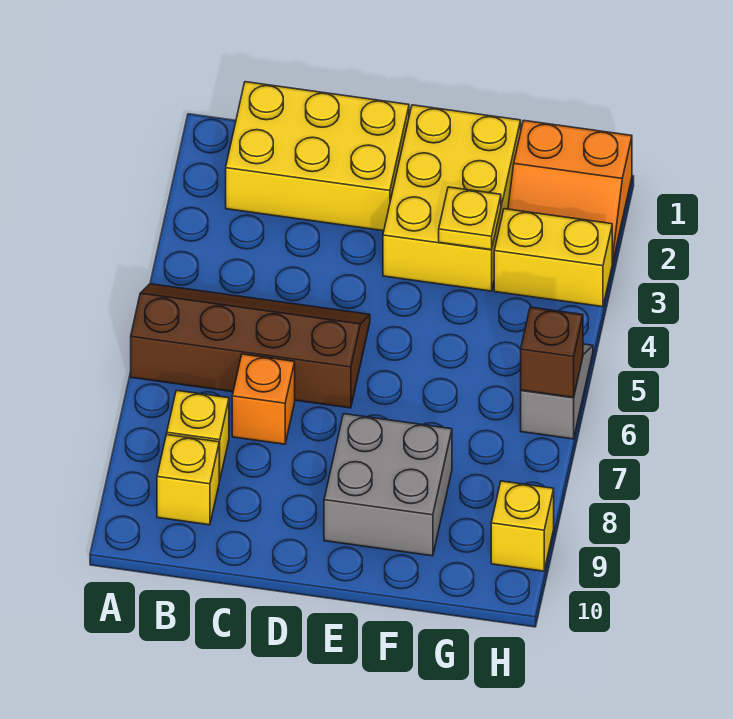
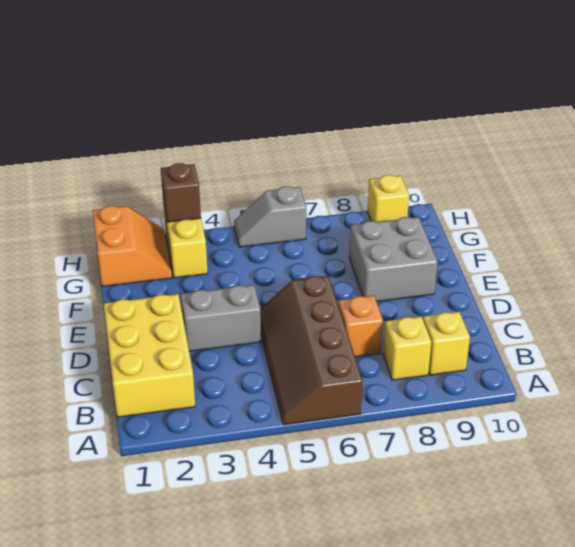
none -> grey 1x2 brick [180,285,261,351]
yellow 2x3 brick [383,105,521,291] -> none
yellow 1x1 plate [439,187,501,250] -> none
brown 1x1 brick [521,307,583,398] -> brown 1x1 brick moved to [161,163,201,222]

